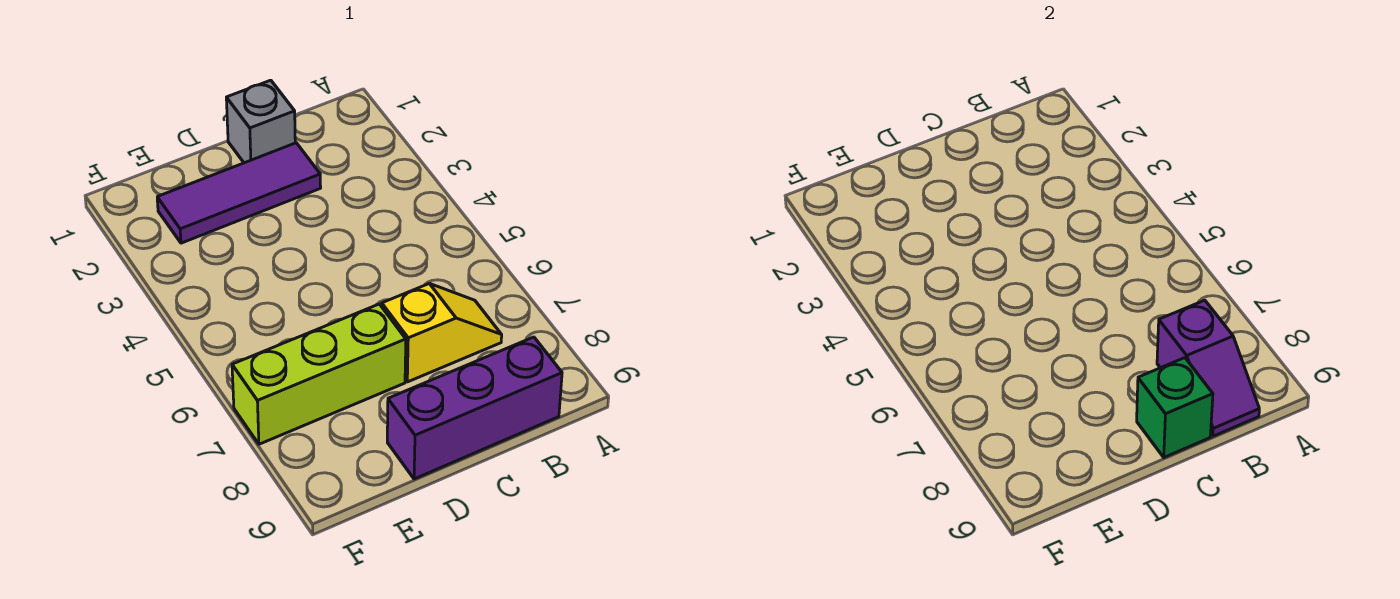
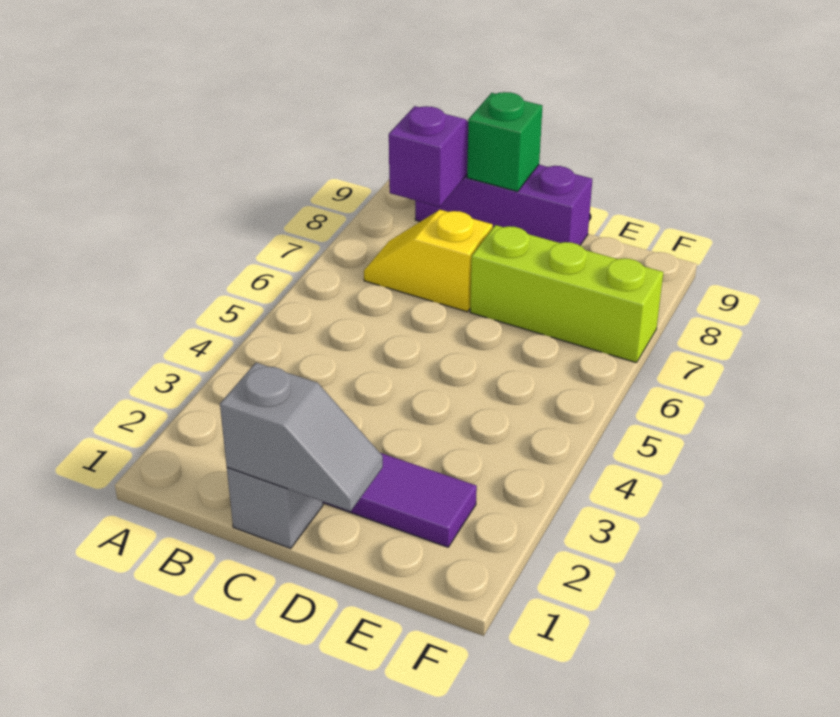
none -> grey 1x2 slope [220,363,383,511]

